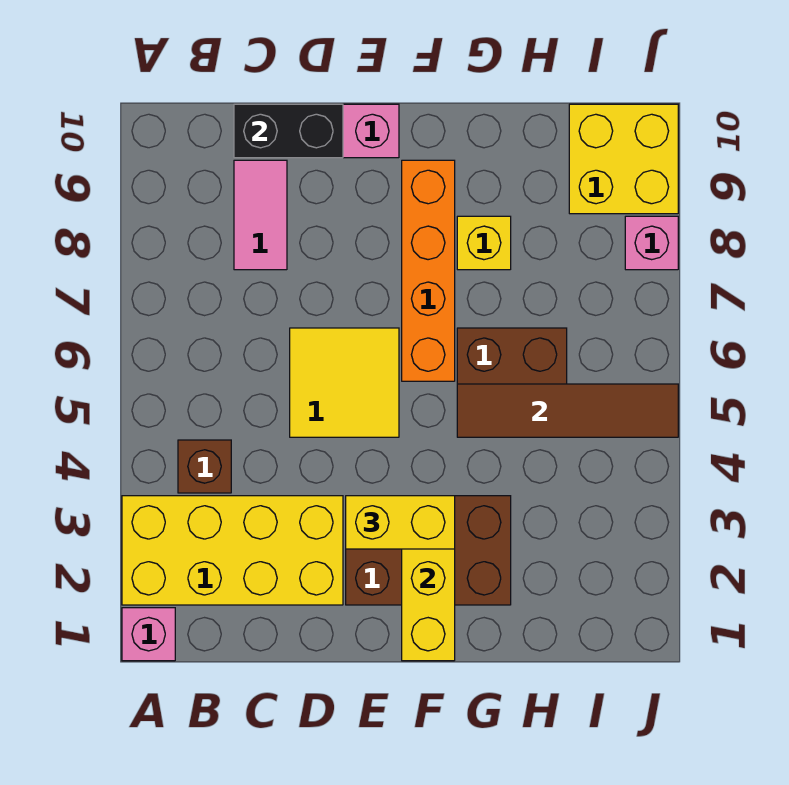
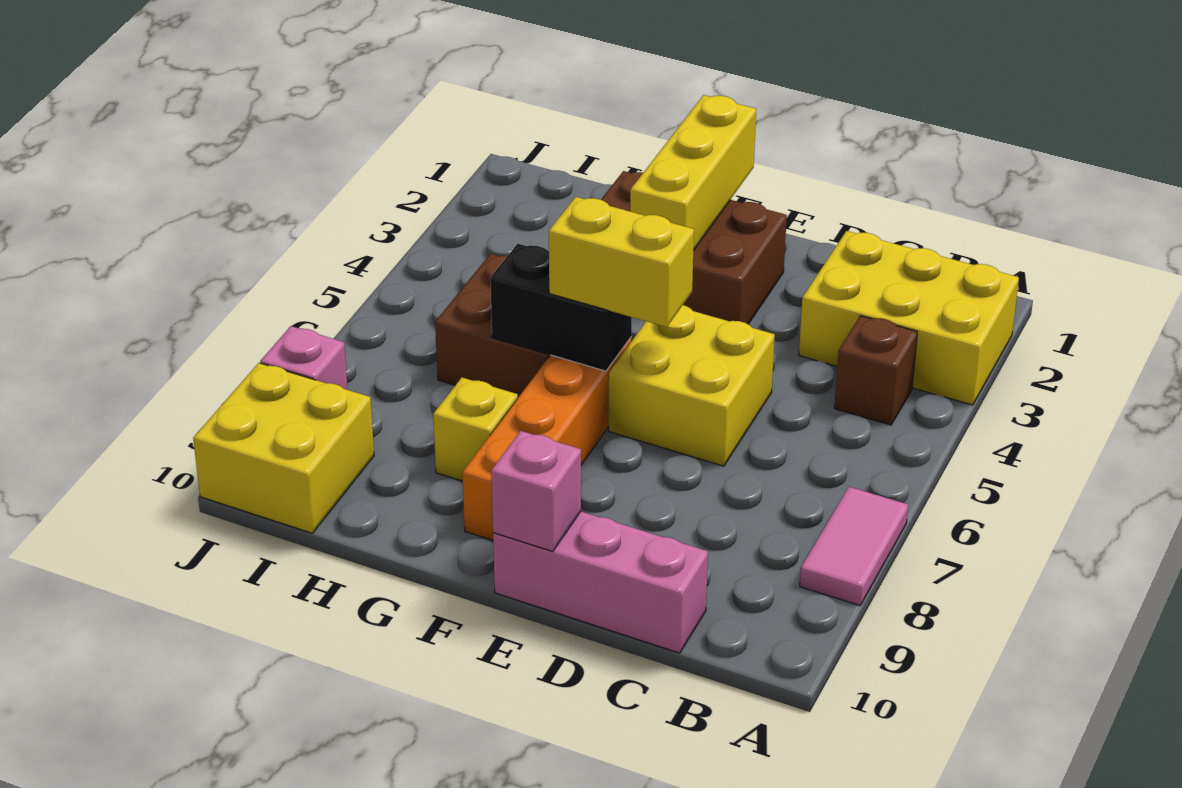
pink 1x1 brick [122,608,175,661] -> pink 1x1 brick moved to [491,431,581,551]
yellow 2x4 brick [122,496,343,605] -> yellow 2x3 brick [799,231,1019,405]
pink 1x2 tile [234,160,287,270] -> pink 1x2 tile moved to [800,487,908,605]
black 1x2 brick [234,104,343,158] -> black 1x2 brick moved to [490,244,632,371]
yellow 2x2 tile [290,328,399,437] -> yellow 2x2 brick [609,305,775,466]
yellow 1x2 brick [346,496,455,549] -> yellow 1x2 brick moved to [549,197,694,327]
brown 1x4 tile [457,384,678,437] -> none

